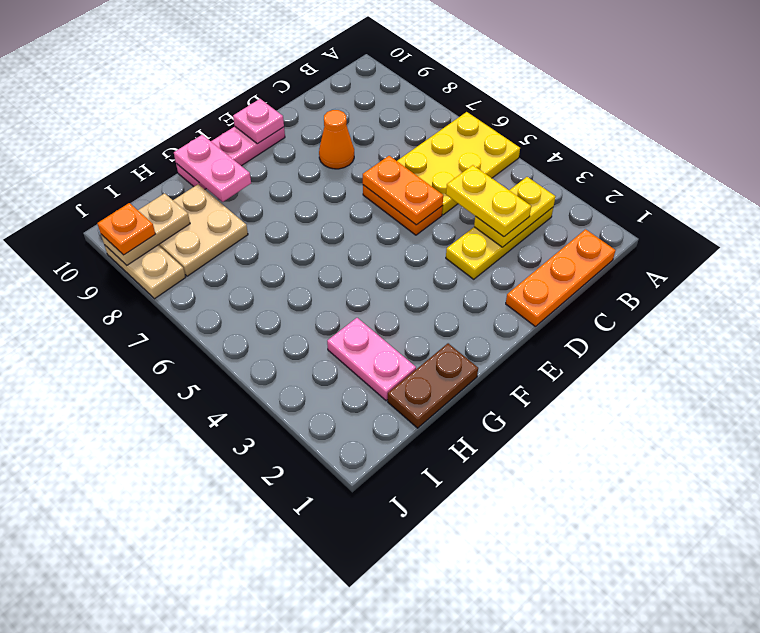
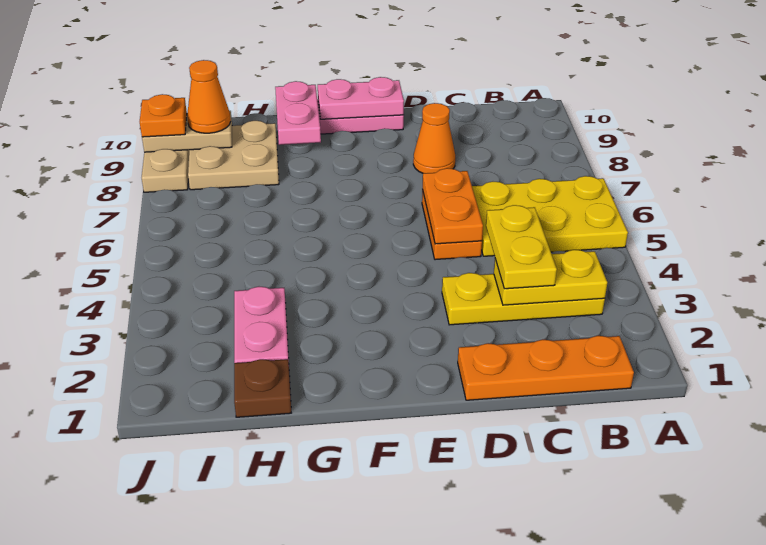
pink 1x1 plate [233,99,284,144] -> pink 1x2 plate [318,77,404,119]
brown 1x2 plate [388,343,478,428] -> brown 1x1 plate [234,359,291,417]
none -> orange 1x1 cone [187,60,231,133]

